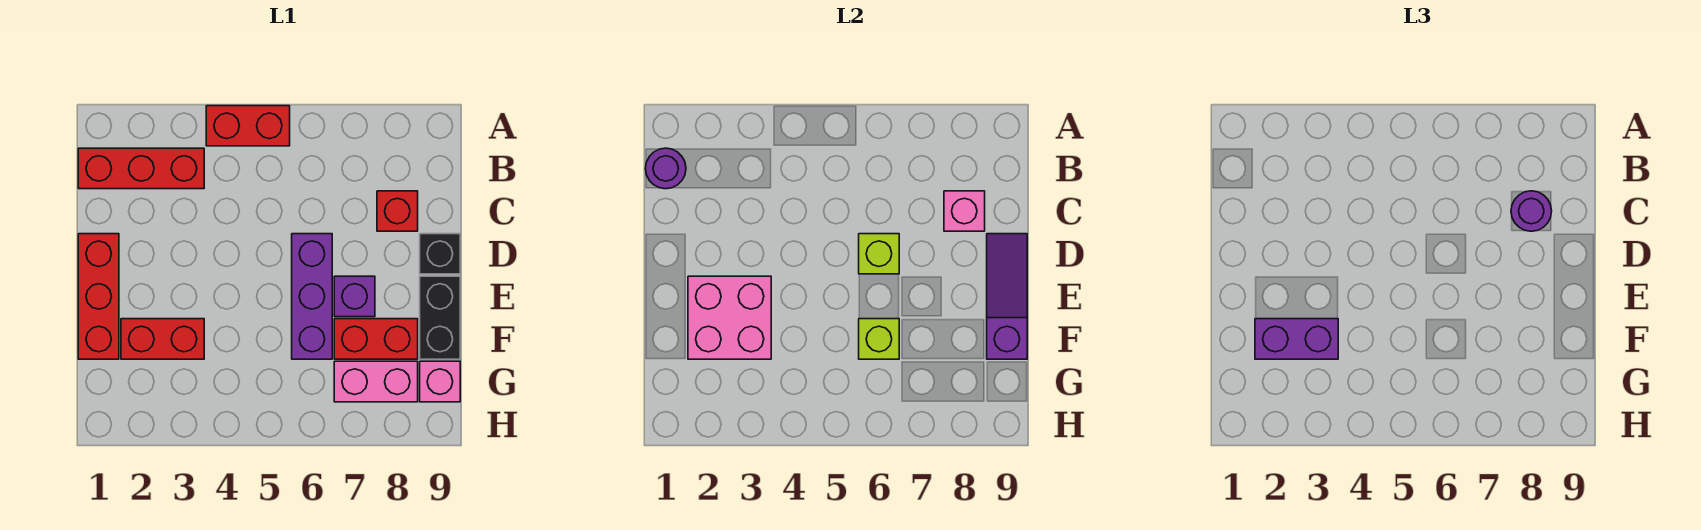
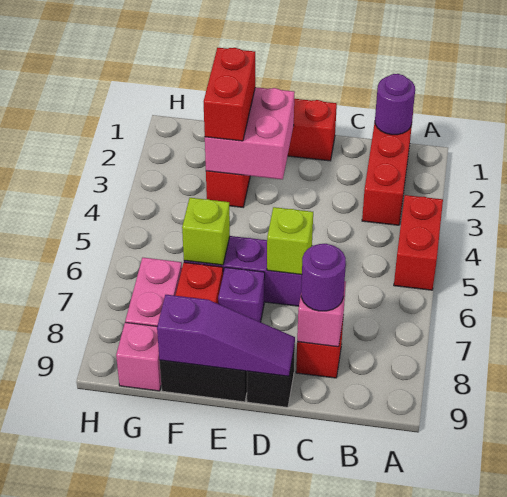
purple 1x2 brick [1255,319,1338,359] -> red 1x2 brick [204,48,255,141]

